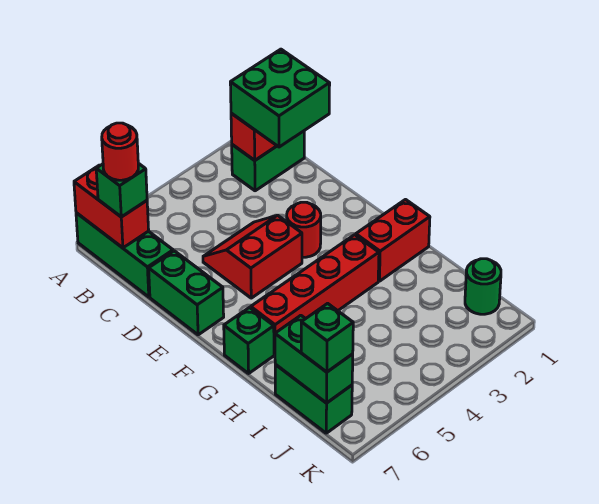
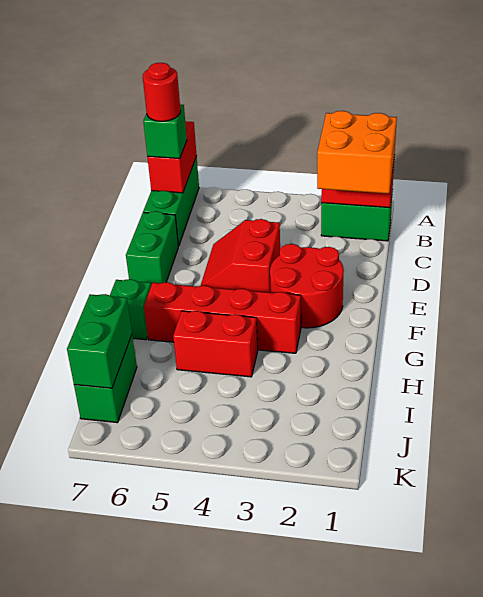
green 2x2 brick [230,49,330,147] -> orange 2x2 brick [317,111,397,194]
red 2x2 slope [203,215,302,298] -> red 2x2 slope turned to [201,219,280,293]
red 1x1 round brick [287,202,321,257] -> red 2x2 round brick [270,244,344,328]
red 1x2 brick [356,200,430,281] -> red 1x2 brick moved to [173,311,258,377]
green 1x1 round brick [465,259,501,314] -> none
green 1x1 brick [301,303,353,372] -> none

